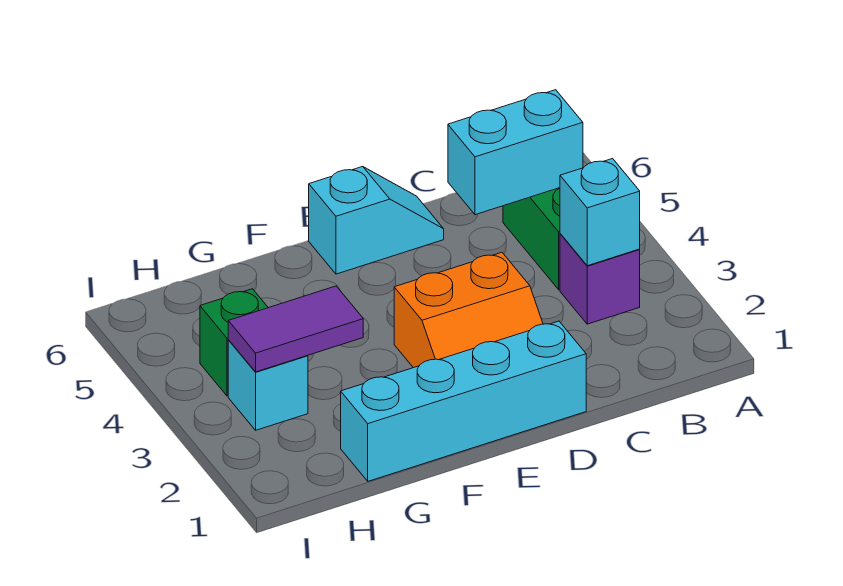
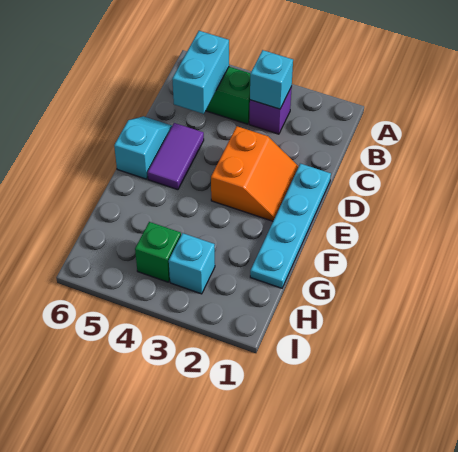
cyan 1x4 brick [341,321,586,481] -> cyan 1x4 plate [250,163,331,288]
purple 1x2 tile [228,286,363,372] -> purple 1x2 tile moved to [148,123,204,190]

